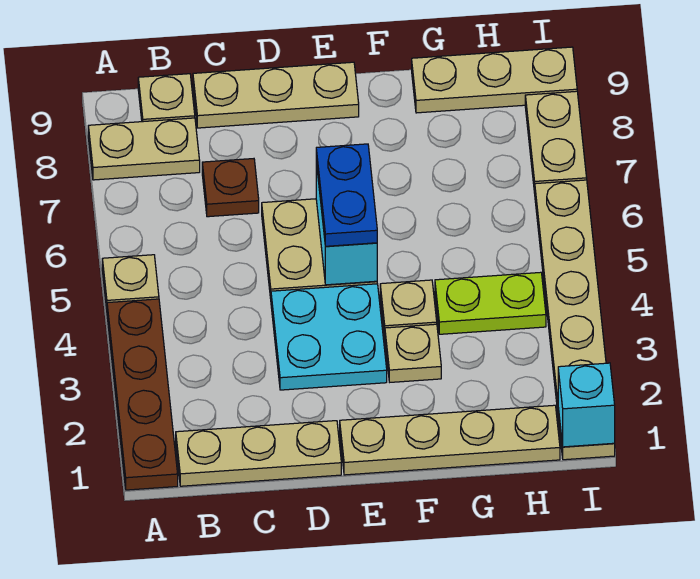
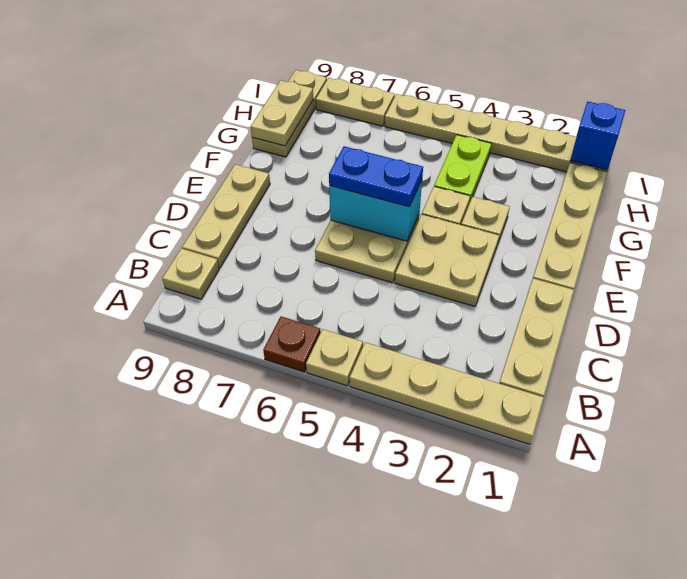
brown 1x4 plate [107,299,178,490] -> tan 1x4 plate [350,342,544,444]
tan 1x2 plate [88,118,200,180] -> tan 1x2 plate moved to [251,80,313,146]
brown 1x1 plate [202,159,259,217] -> brown 1x1 plate moved to [263,316,321,372]
cyan 2x2 plate [271,284,387,390] -> tan 2x2 plate [395,214,499,307]
cyan 1x1 brick [558,363,615,447] -> blue 1x1 brick [570,102,625,170]

